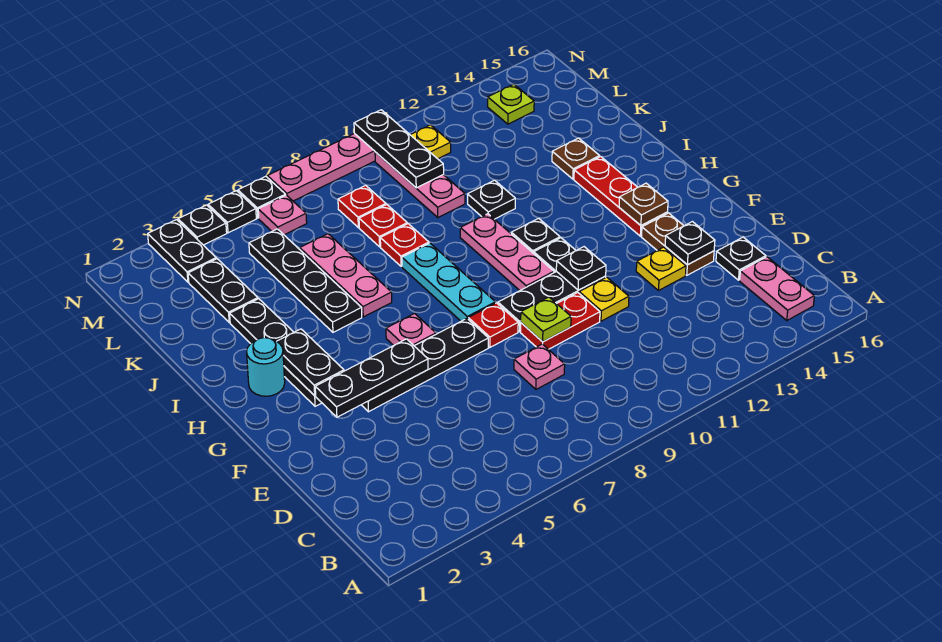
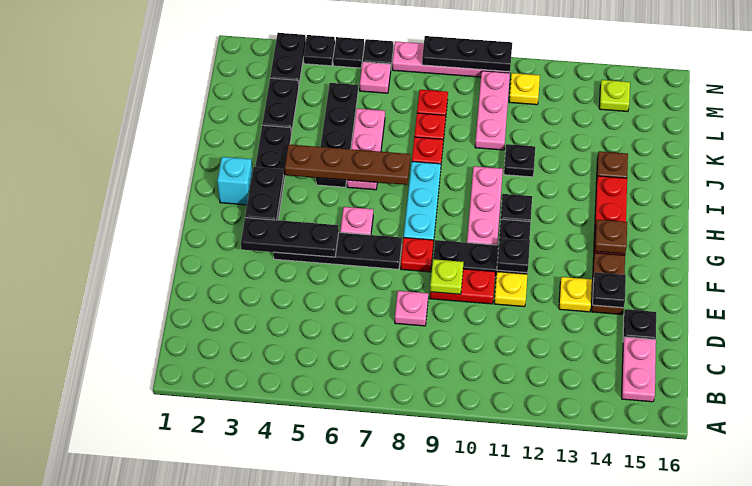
cyan 1x1 round brick [247,338,285,396] -> cyan 1x1 brick [217,157,252,205]
none -> brown 1x4 plate [285,144,410,185]
black 1x3 plate [354,110,444,188] -> black 1x3 plate turned to [422,36,512,72]

